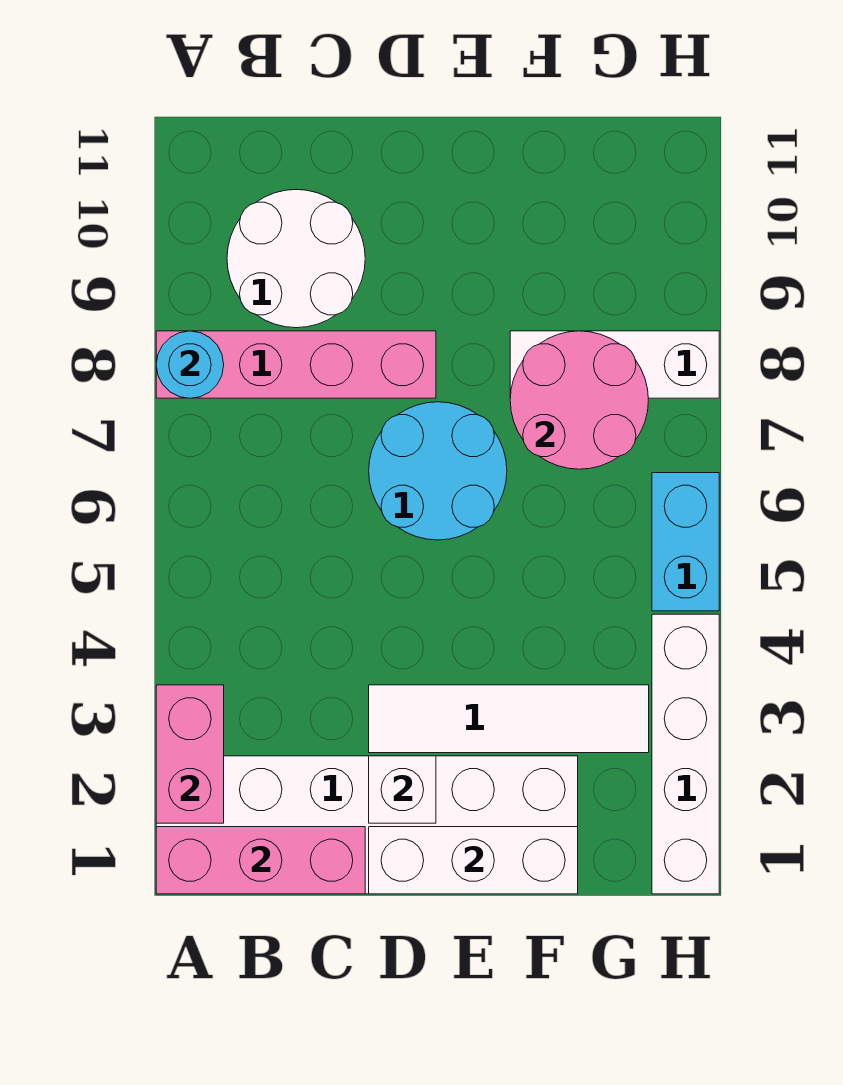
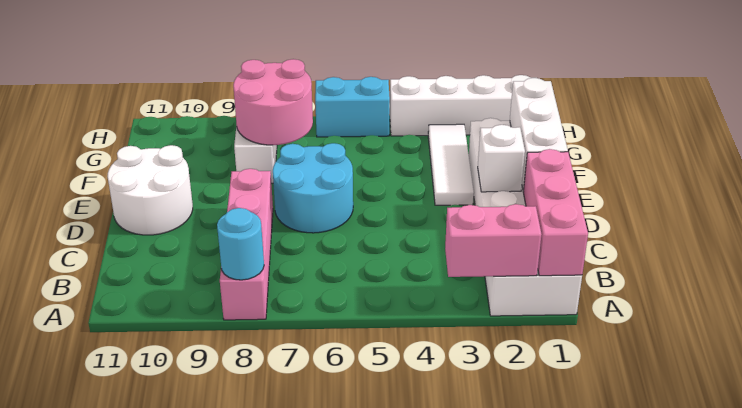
white 2x2 round brick [227,190,365,328] -> white 2x2 round brick moved to [107,145,193,235]
white 1x4 tile [369,685,649,753] -> white 1x3 tile [428,124,474,205]

